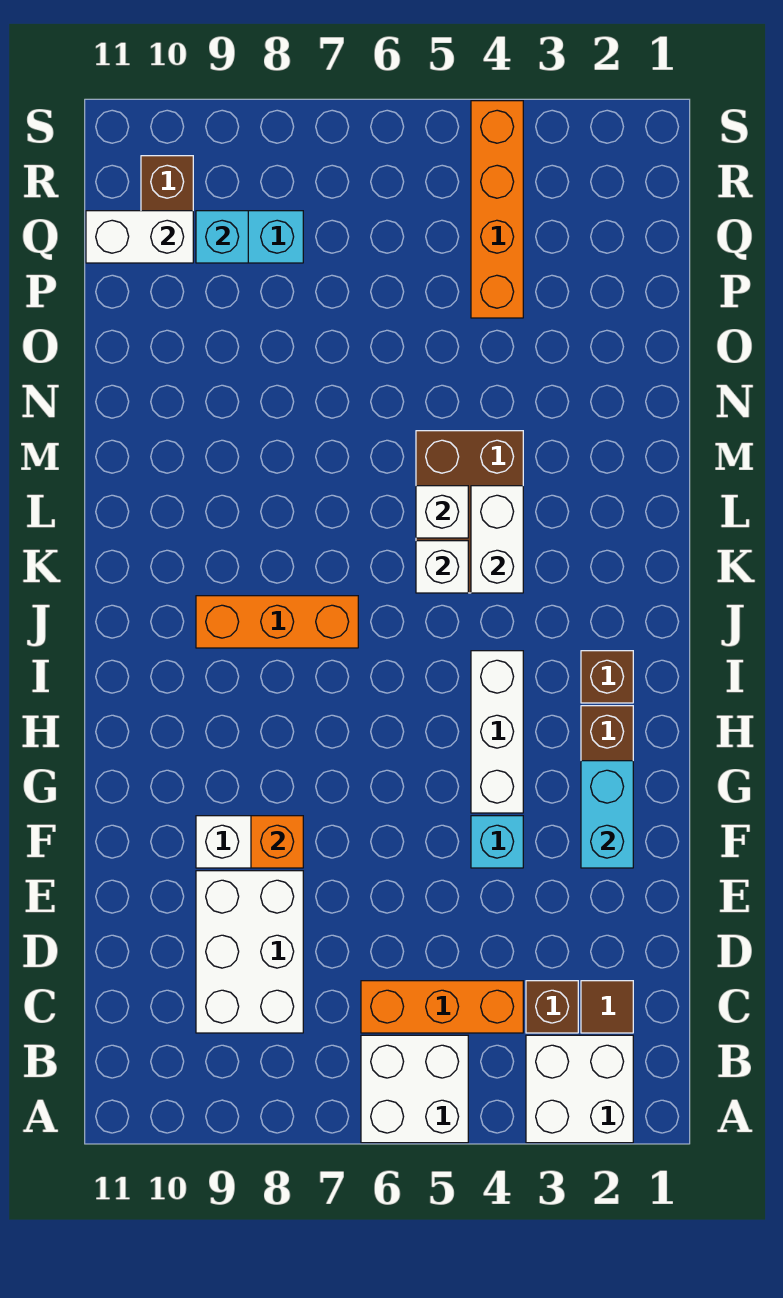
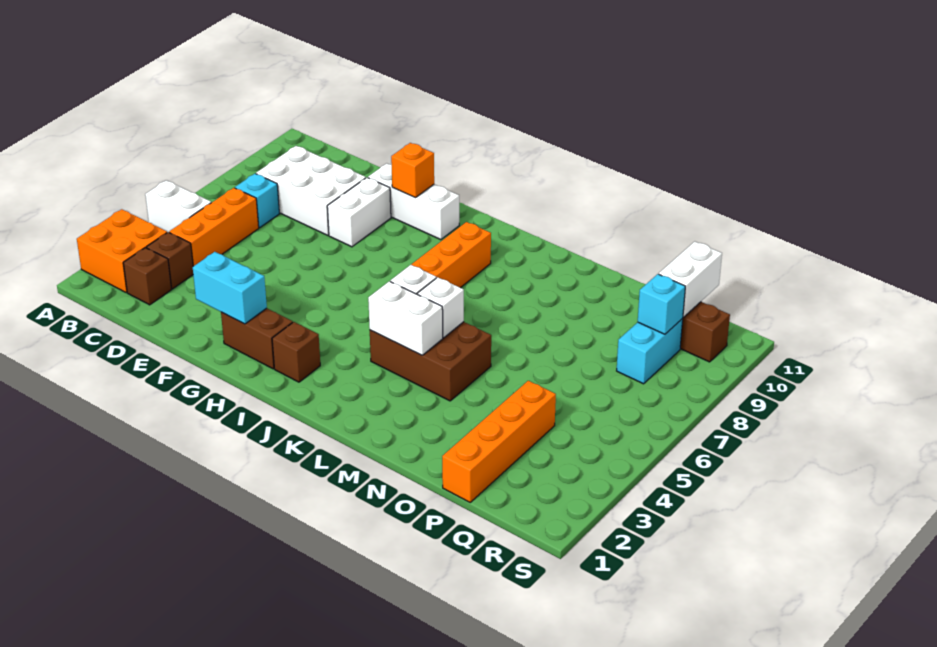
white 2x2 brick [526,1035,633,1143] -> orange 2x2 brick [77,209,167,293]
white 2x2 brick [361,1035,468,1143] -> white 1x2 brick [145,180,211,233]
brown 1x1 tile [581,981,633,1033] -> brown 1x1 brick [123,248,172,305]
cyan 1x1 brick [471,816,523,868] -> cyan 1x1 brick moved to [235,174,279,228]
orange 1x1 brick [251,816,303,868] -> orange 1x1 brick moved to [391,143,434,198]
white 1x3 brick [471,651,523,813] -> white 1x3 brick moved to [368,163,459,240]
orange 1x4 brick [471,101,523,318] -> orange 1x4 brick turned to [442,381,556,502]

